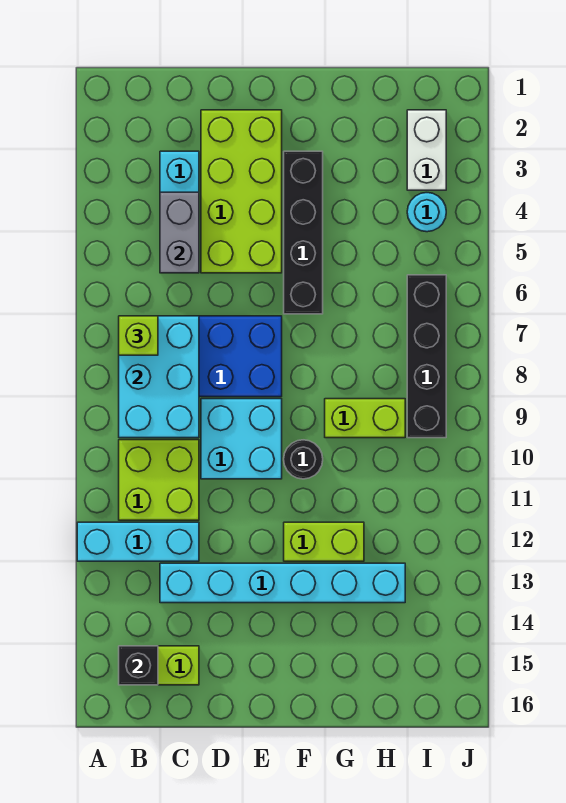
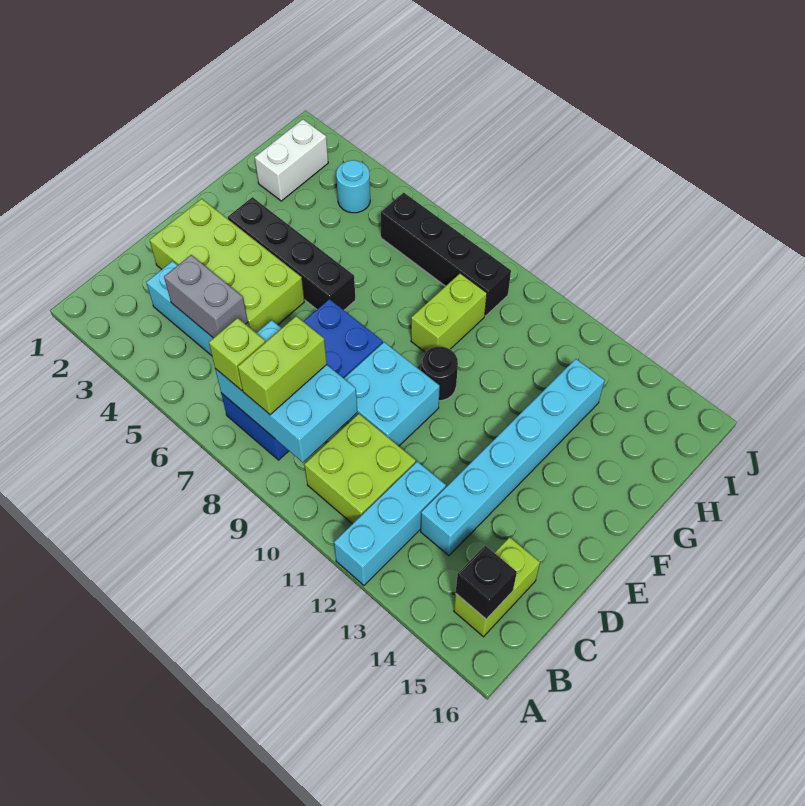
lime 1x2 brick [284,522,364,561] -> lime 1x2 brick moved to [238,316,327,415]
white 1x2 brick [407,110,446,190] -> white 1x2 brick turned to [255,119,328,201]

